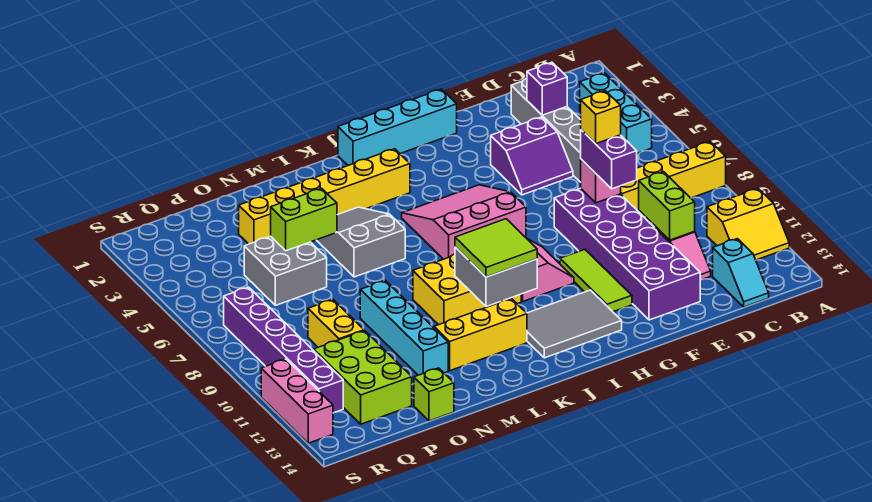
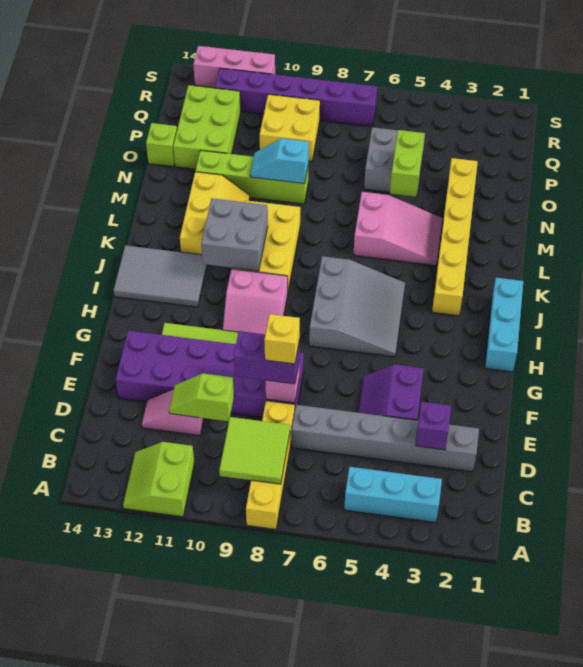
yellow 2x2 slope [707,189,789,260] -> lime 2x2 slope [123,442,194,517]
cyan 1x2 slope [713,239,769,307] -> cyan 1x2 slope moved to [250,138,309,184]
lime 1x2 brick [639,172,695,240] -> lime 1x2 slope [169,373,234,421]
cyan 1x4 brick [338,89,457,165] -> cyan 1x3 brick [485,278,523,372]
pink 3x3 slope [402,185,526,259] -> grey 3x3 slope [309,256,405,357]
grey 2x3 tile [527,290,622,358] -> grey 2x3 tile turned to [113,245,207,307]
lime 2x2 tile [455,219,537,277] -> lime 2x2 tile moved to [219,417,290,484]
grey 2x3 slope [317,207,405,277] -> pink 2x3 slope [353,192,442,265]
cyan 1x4 brick [360,280,448,375] -> lime 1x4 brick [195,150,308,204]
yellow 1x2 brick [308,299,364,347] -> yellow 2x2 brick [260,94,320,161]
lime 2x3 brick [314,331,412,424] -> lime 2x3 brick turned to [173,85,241,169]

